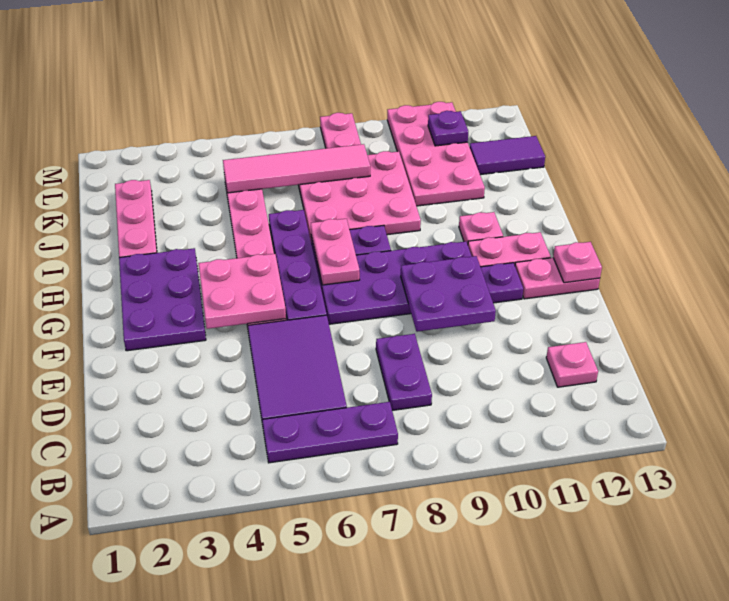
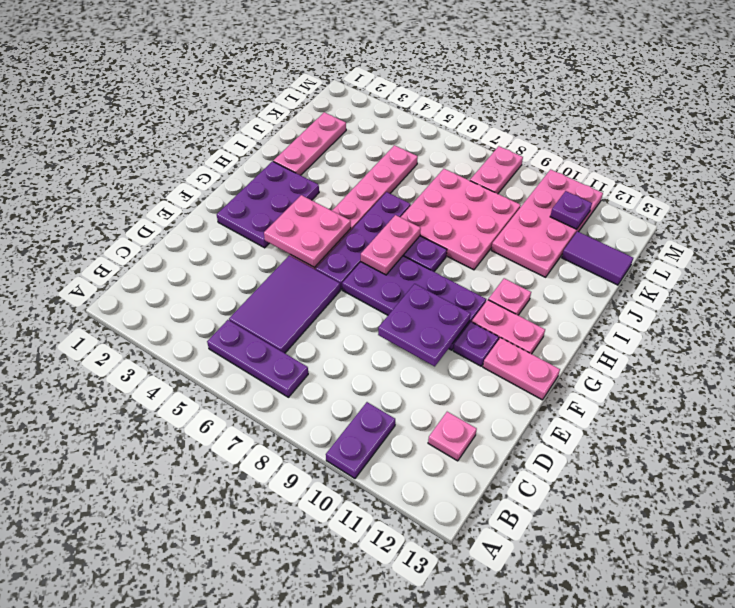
purple 1x2 plate [376,334,432,410] -> purple 1x2 plate moved to [326,402,395,478]
pink 1x1 plate [553,242,602,283] -> none
pink 1x4 tile [223,144,370,193] -> none

